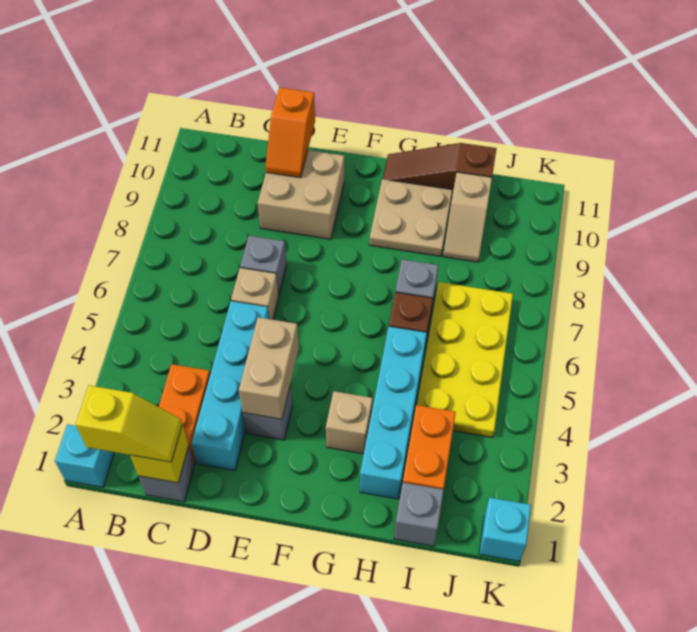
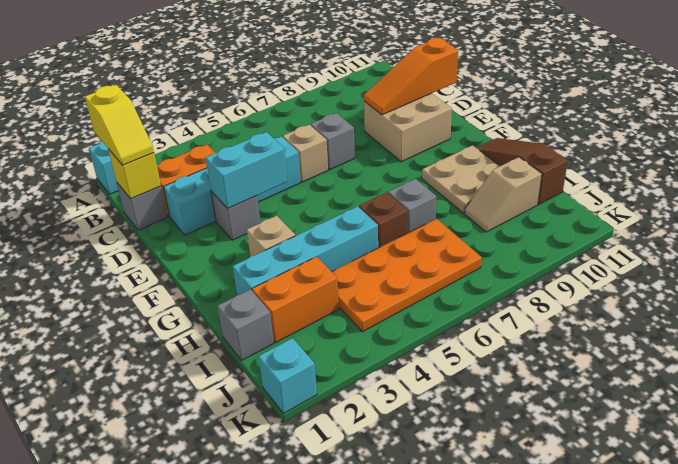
orange 1x2 slope [265,87,315,178] -> orange 1x3 slope [364,38,458,115]
tan 1x2 brick [239,317,299,419] -> cyan 1x2 brick [206,132,287,209]
yellow 2x4 plate [417,282,513,438] -> orange 2x4 plate [332,219,482,332]

